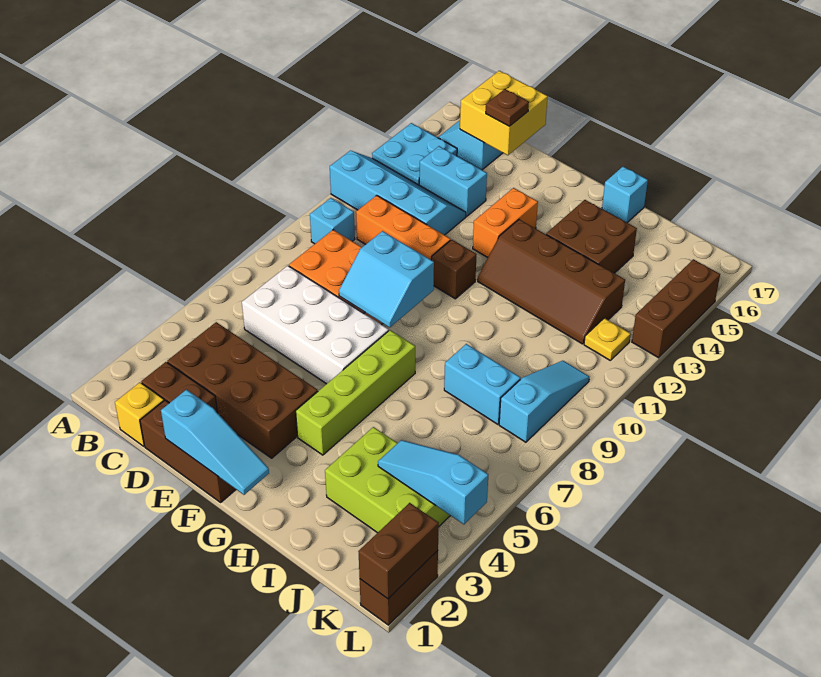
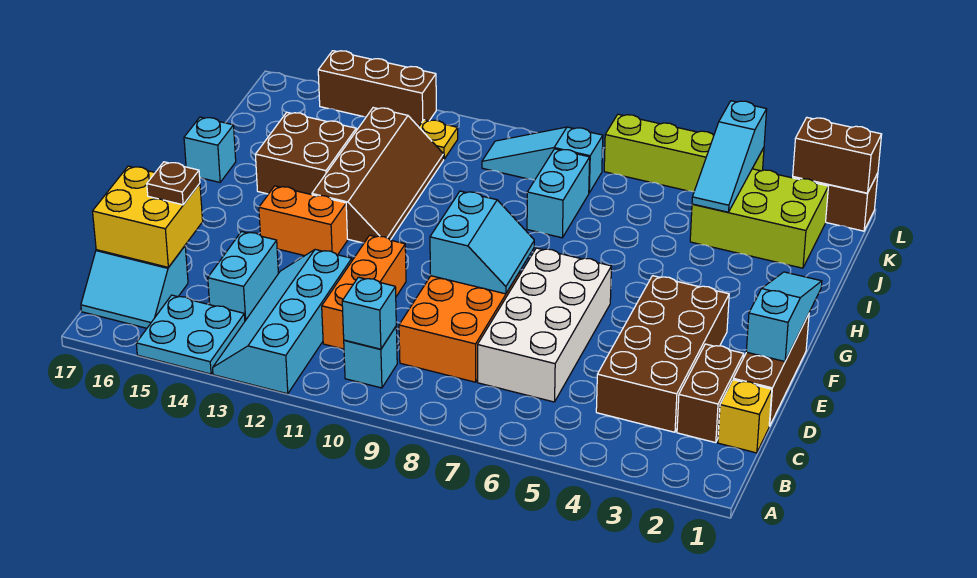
none -> cyan 1x1 brick [342,277,396,349]
brown 1x1 brick [431,240,477,299] -> none
lime 1x4 brick [296,330,415,455] -> lime 1x4 brick moved to [604,114,764,192]
lime 2x3 brick [325,427,450,533] -> lime 2x3 brick turned to [690,169,828,268]

